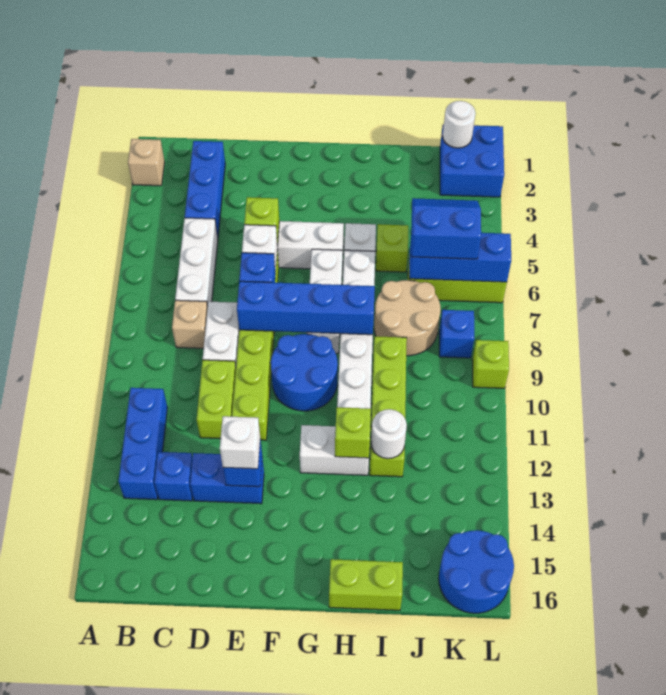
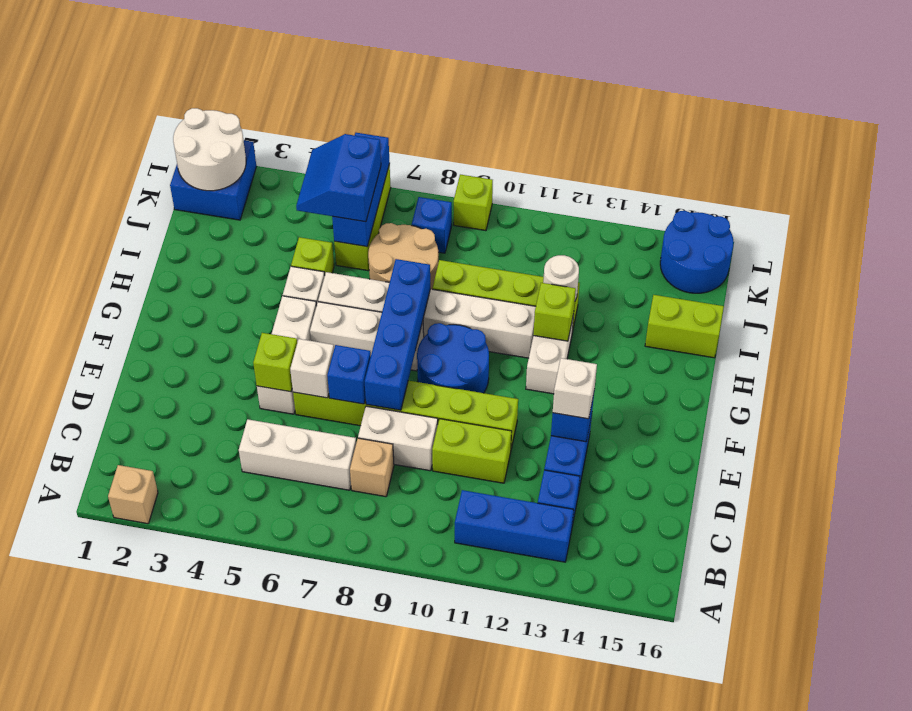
blue 1x3 brick [185,141,225,237] -> none
lime 1x2 brick [329,559,403,610] -> lime 1x2 brick turned to [645,295,724,358]
white 1x1 round brick [443,101,475,148] -> white 2x2 round brick [173,108,246,191]

